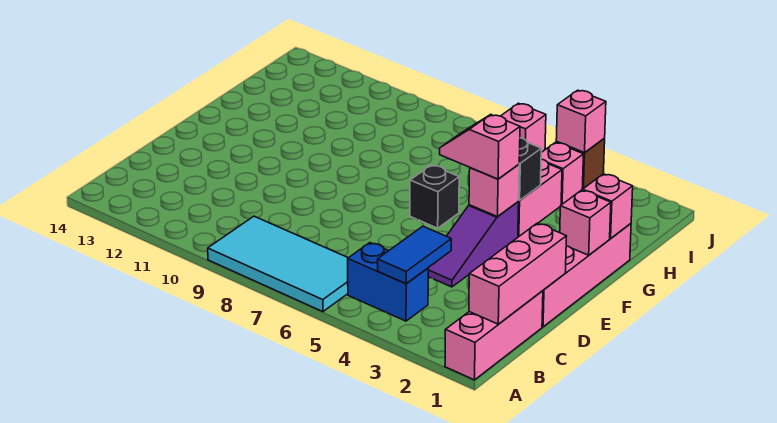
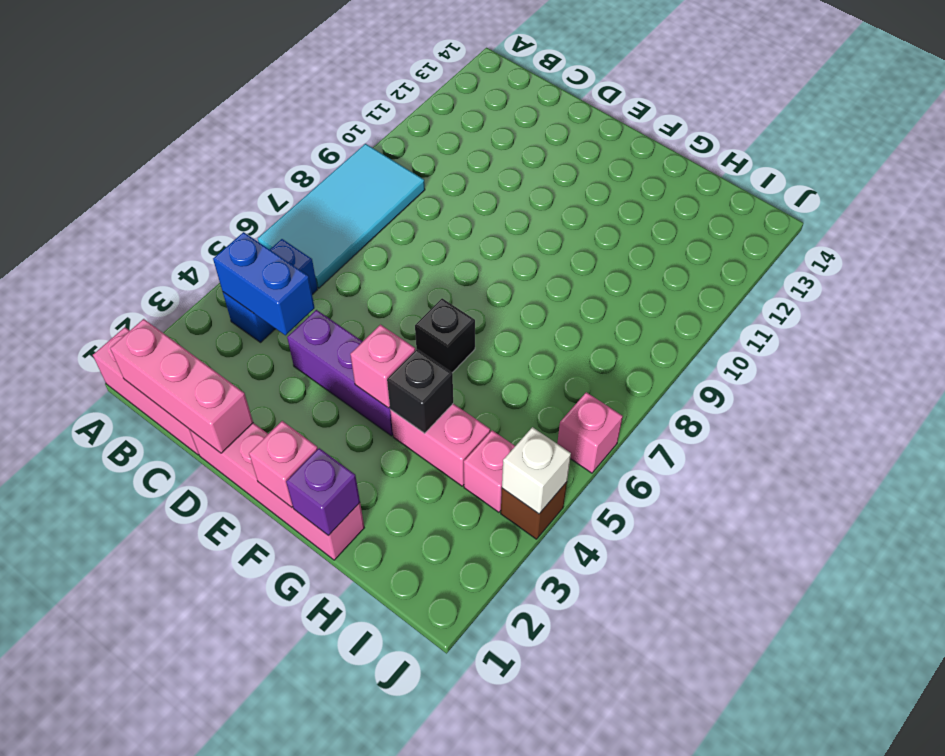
blue 1x2 tile [378,226,451,284] -> blue 1x2 brick [213,232,315,335]
purple 1x3 slope [428,202,519,287] -> purple 1x3 brick [287,310,393,436]
pink 1x2 slope [440,114,520,179] -> none
pink 1x1 brick [583,174,633,239] -> purple 1x1 brick [286,448,360,536]
pink 1x1 brick [556,90,606,153] -> white 1x1 brick [502,427,571,514]

